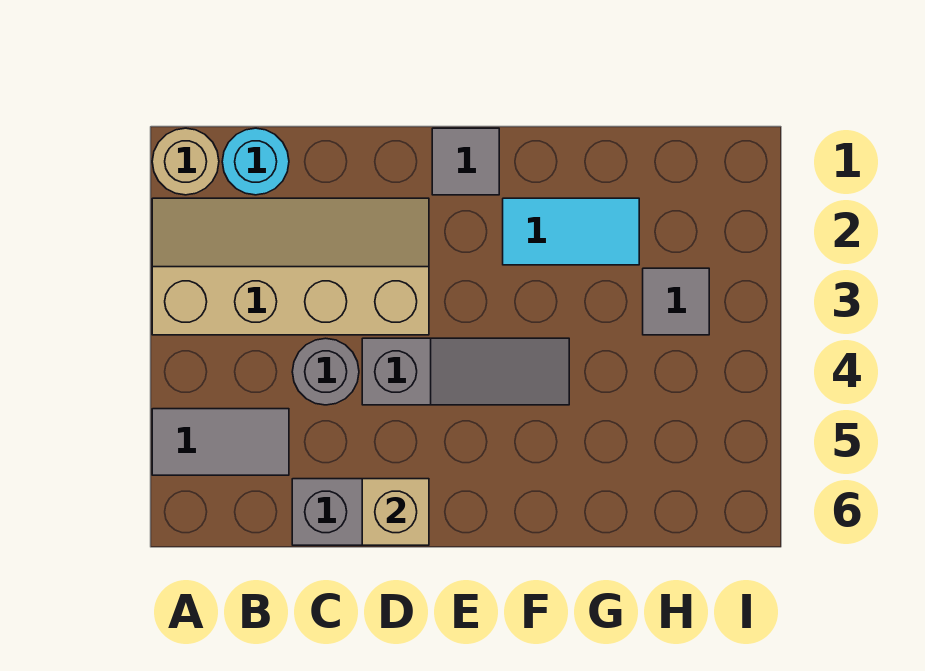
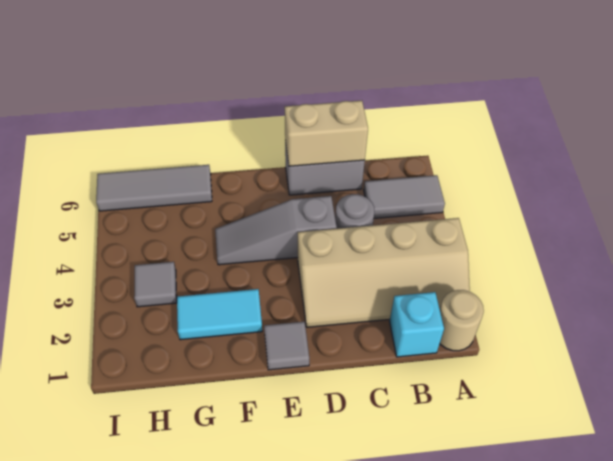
cyan 1x1 round brick [222,128,289,195] -> cyan 1x1 brick [390,292,444,357]
tan 1x1 brick [362,479,429,545] -> tan 1x2 brick [285,101,368,166]
none -> grey 1x3 tile [96,165,212,211]

